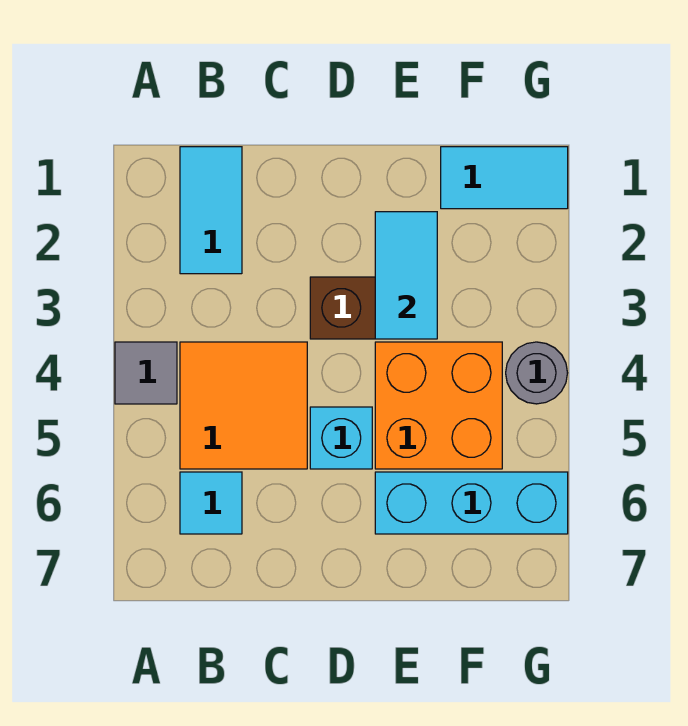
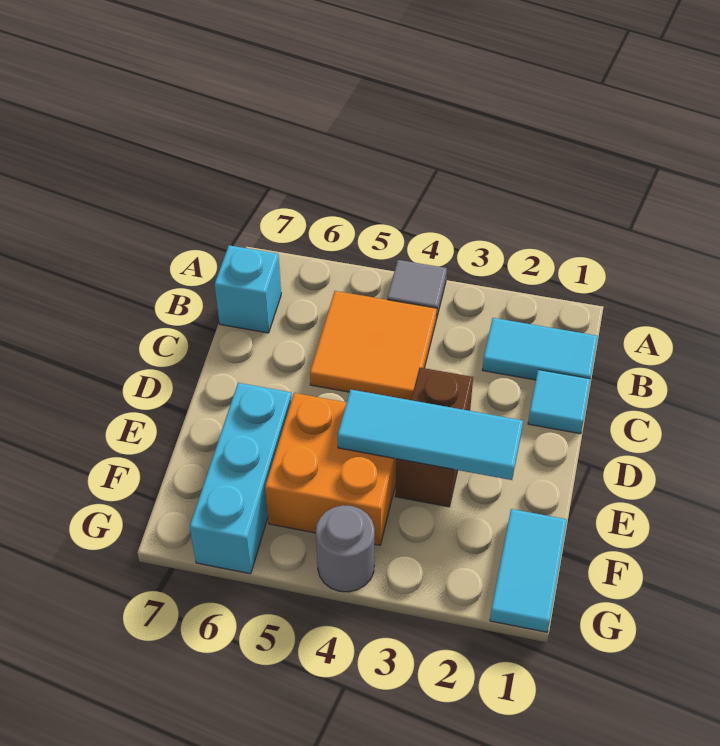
cyan 1x1 tile [180,472,242,534] -> cyan 1x1 tile moved to [528,370,590,434]
cyan 1x1 brick [310,407,372,469] -> cyan 1x1 brick moved to [215,245,281,333]
cyan 1x2 tile [375,212,437,339] -> cyan 1x3 tile [338,390,523,480]

